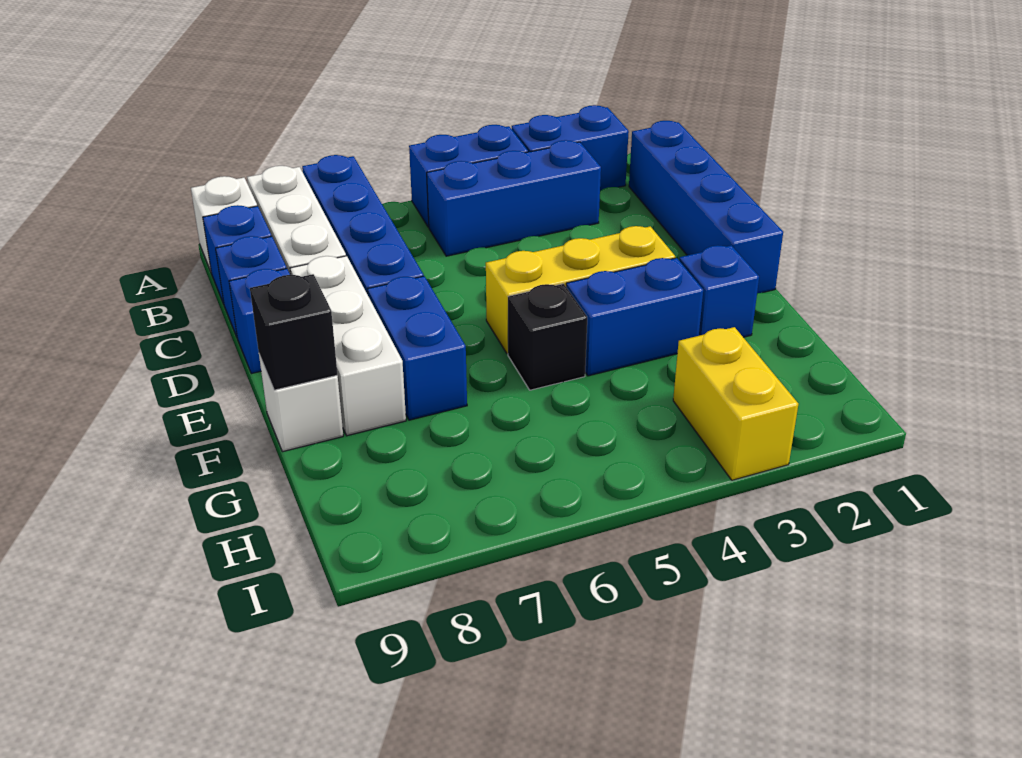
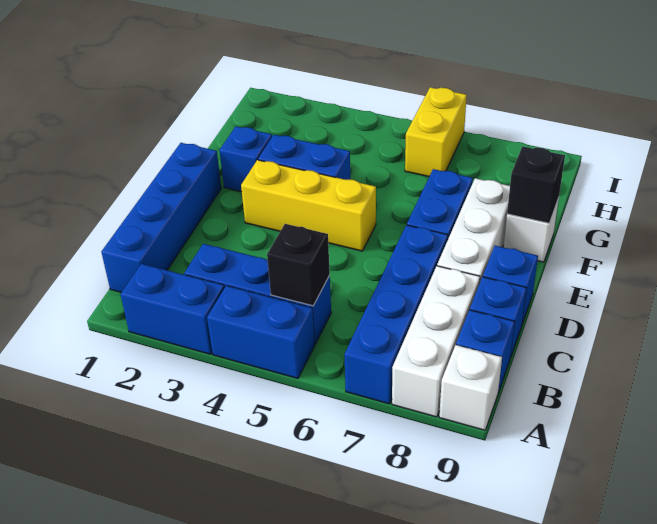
black 1x1 brick [508,284,587,390] -> black 1x1 brick moved to [267,224,330,306]
yellow 1x2 brick [673,327,798,480] -> yellow 1x2 brick moved to [405,87,467,177]

